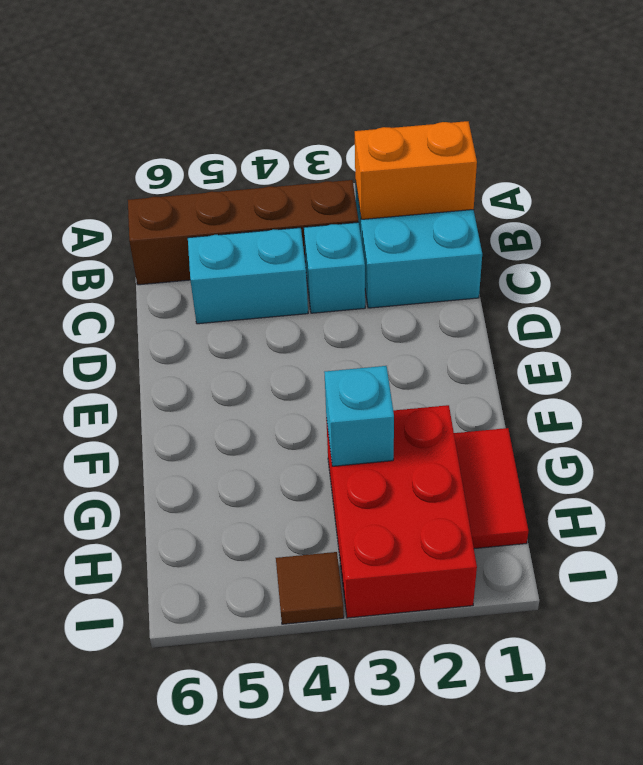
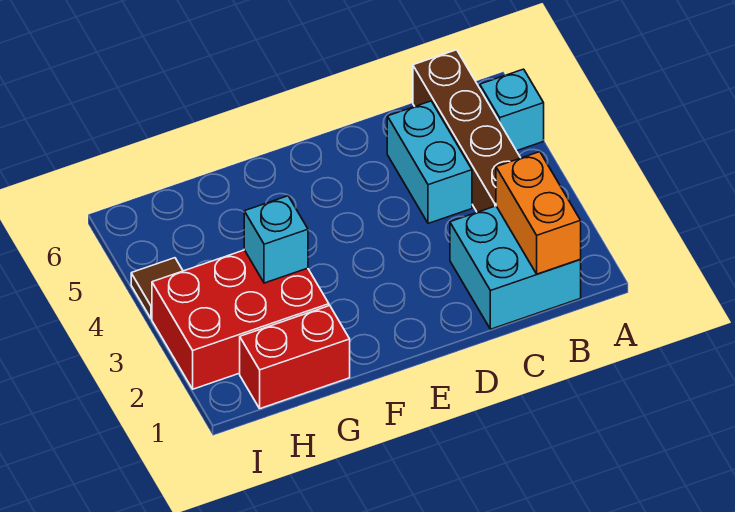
cyan 1x1 brick [304,222,365,313] -> cyan 1x1 brick moved to [480,69,544,151]
red 1x2 tile [454,428,528,549] -> red 1x2 brick [240,306,350,409]

